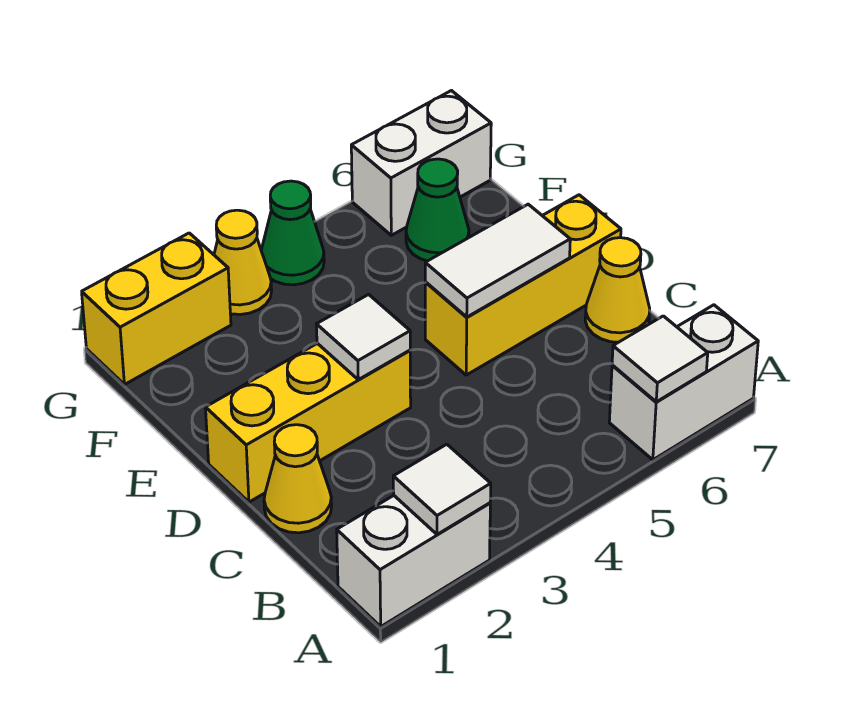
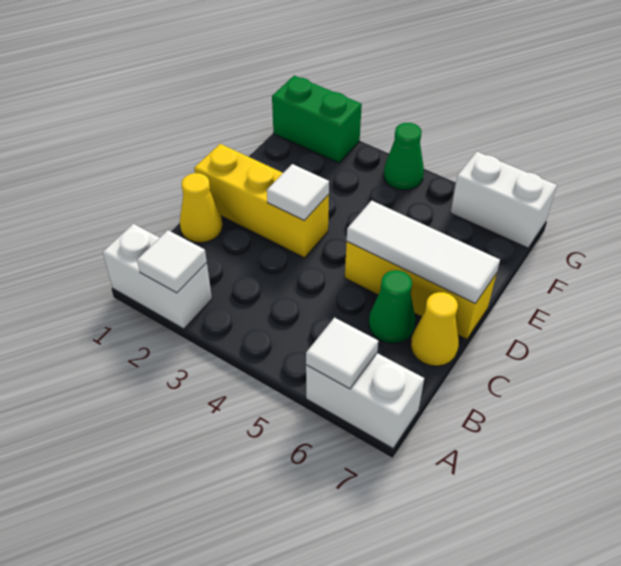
white 1x2 tile [425,204,570,317] -> white 1x3 tile [347,201,500,303]
green 1x1 cone [406,159,469,261] -> green 1x1 cone moved to [369,270,415,343]
yellow 1x2 brick [82,233,231,385] -> green 1x2 brick [272,76,362,163]
yellow 1x1 cone [214,210,272,314] -> none

